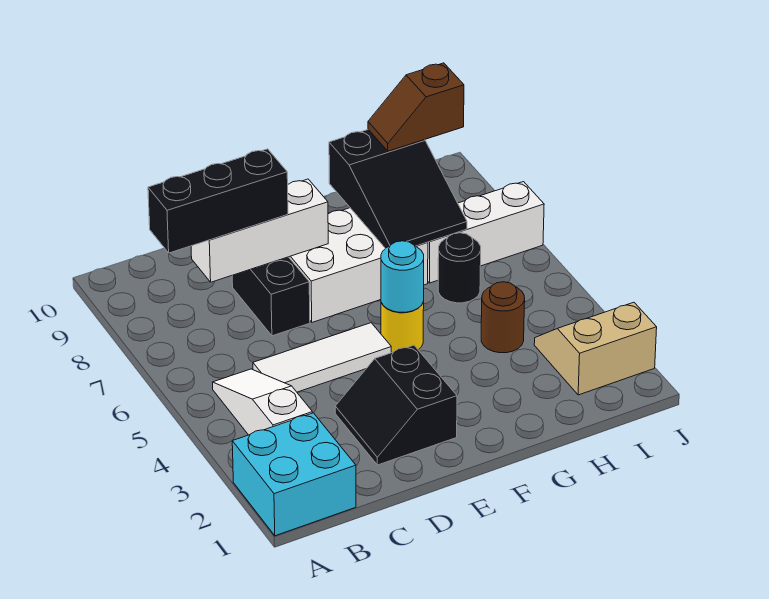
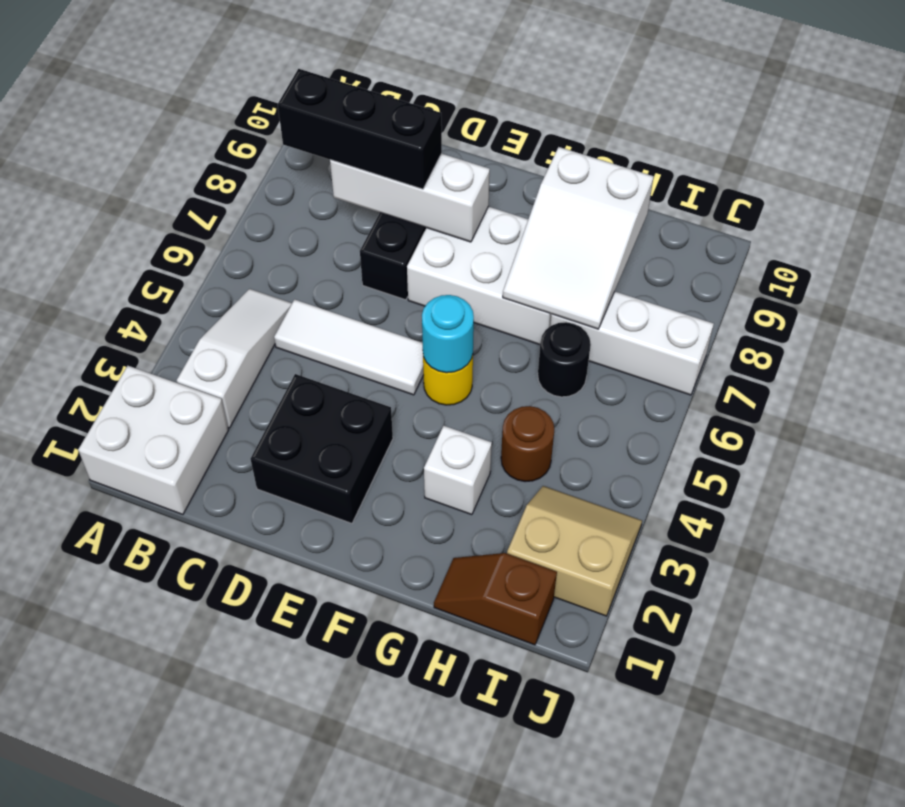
cyan 2x2 brick [232,413,356,536] -> white 2x2 brick [78,366,228,514]
black 2x2 slope [335,345,457,465] -> black 2x2 brick [250,374,393,523]
none -> white 1x1 brick [424,426,492,515]
black 2x3 slope [329,130,467,249] -> white 2x3 slope [503,147,654,329]
brown 1x2 slope [368,63,464,151] -> brown 1x2 slope moved to [434,553,557,645]

